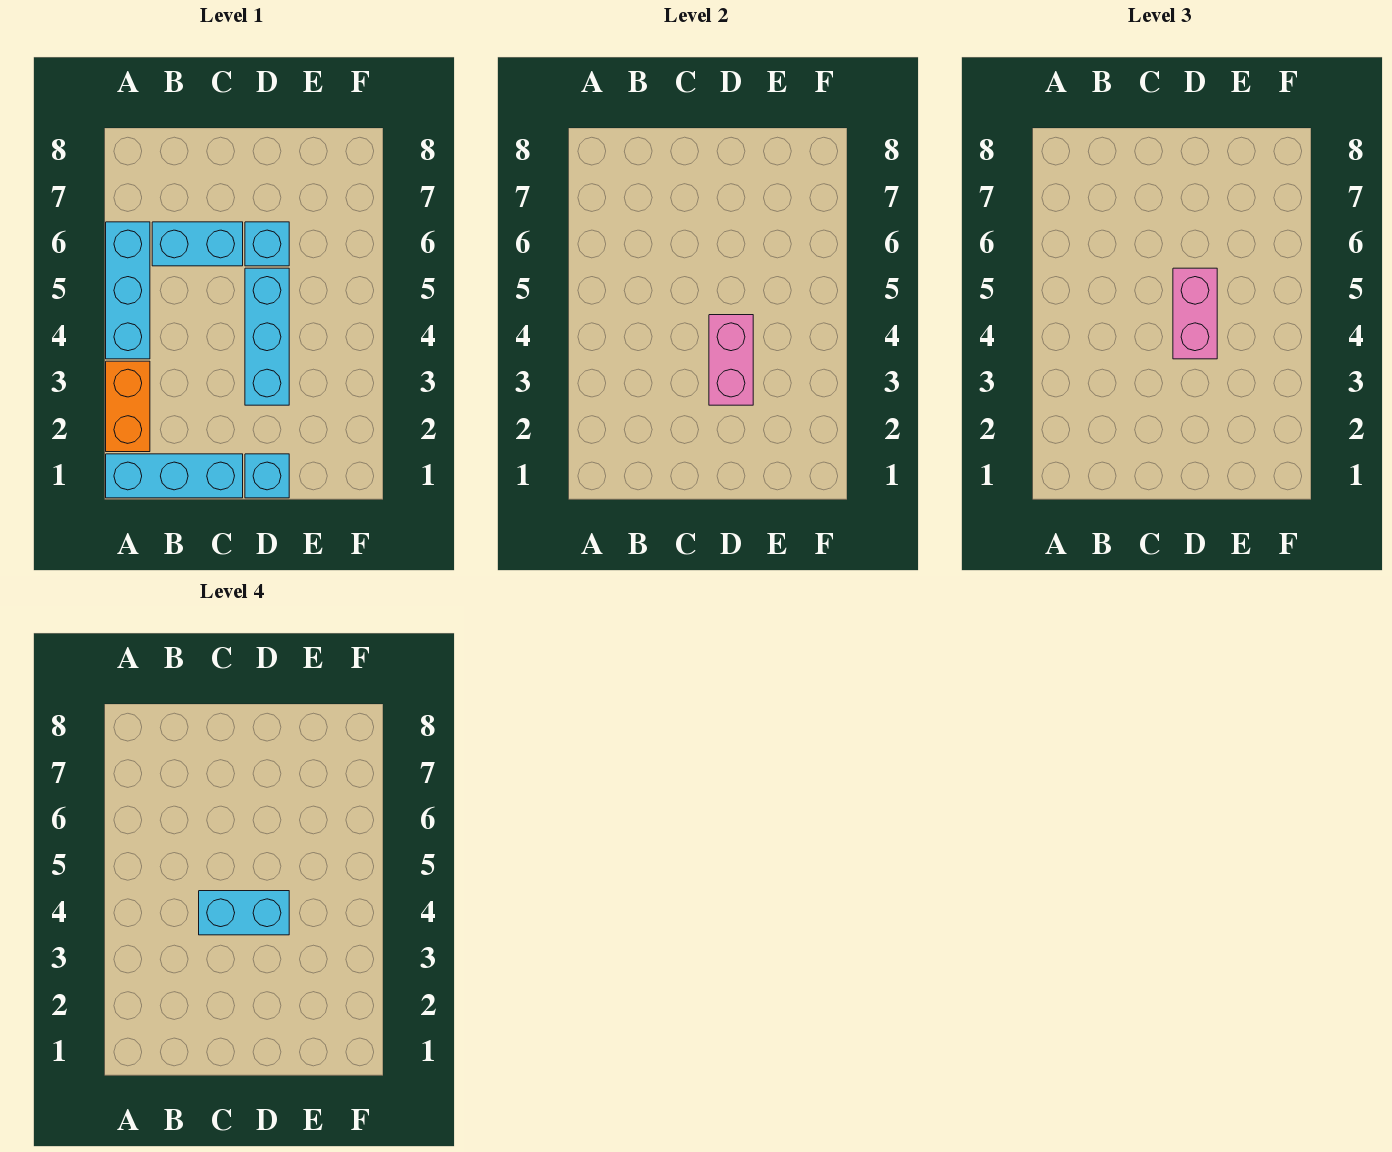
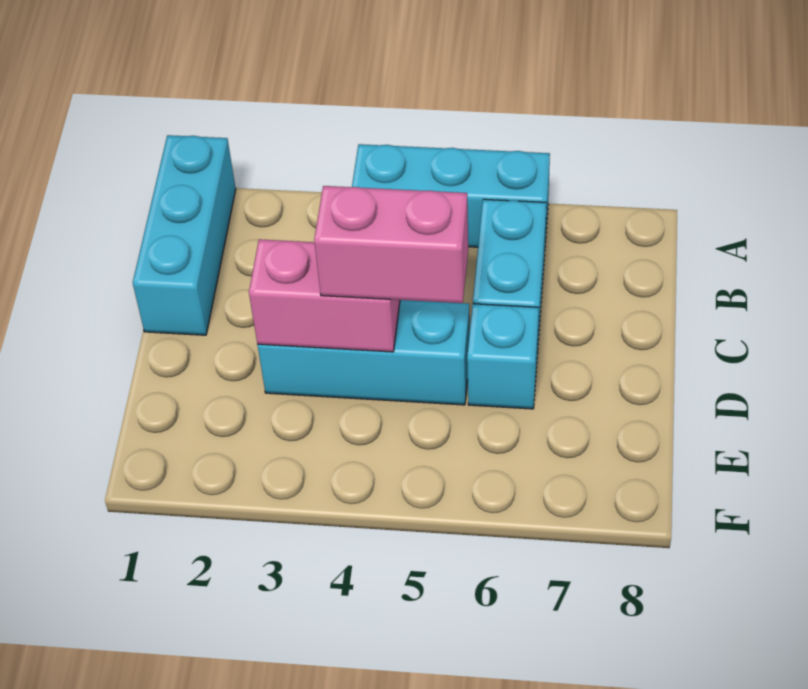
orange 1x2 brick [106,361,150,452] -> none
cyan 1x2 brick [199,891,289,935] -> none
cyan 1x1 brick [245,454,289,498] -> none

